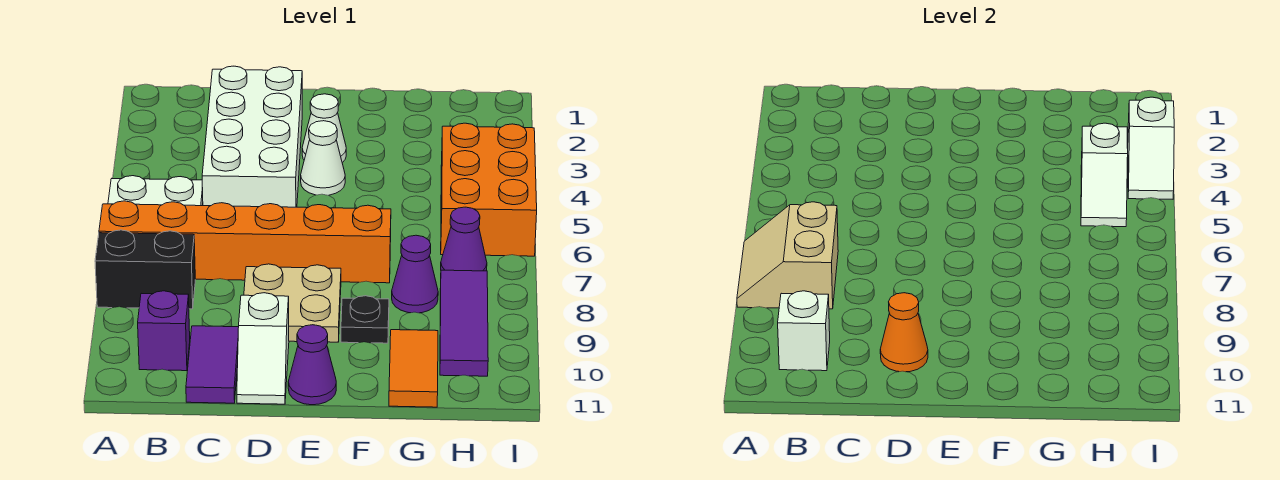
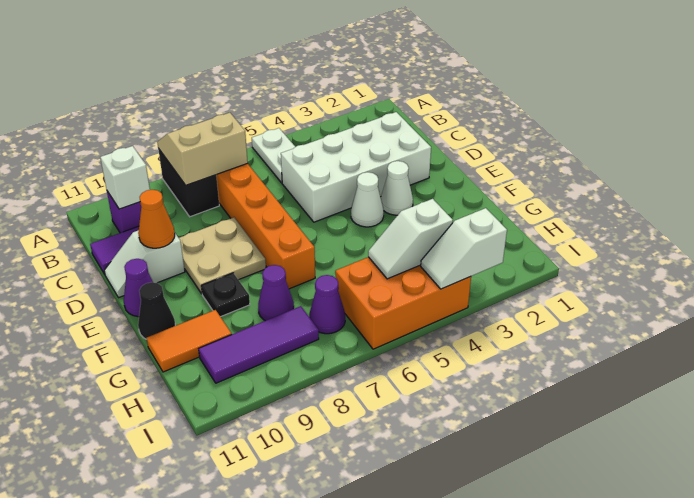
none -> black 1x1 cone [138,282,175,339]

